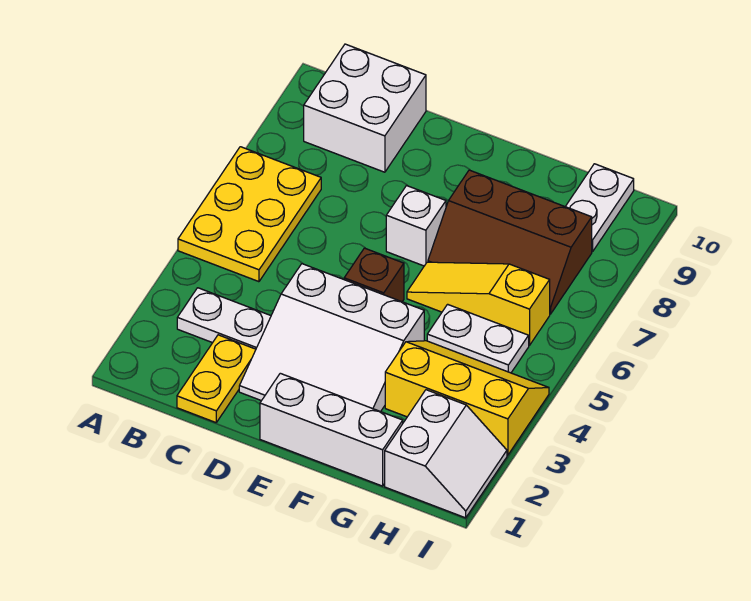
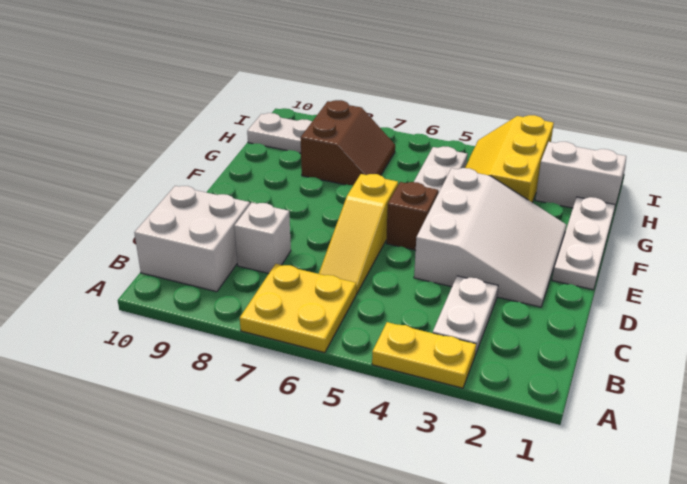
yellow 2x3 plate [178,147,321,282] -> yellow 2x2 plate [240,264,356,353]
yellow 1x2 plate [177,335,256,422] -> yellow 1x2 plate moved to [372,322,476,388]
white 1x3 brick [260,373,403,486] -> white 1x3 plate [552,197,615,290]
white 1x1 brick [386,186,446,266] -> white 1x1 brick moved to [234,202,291,273]
yellow 1x3 slope [407,262,550,346] -> yellow 1x3 slope moved to [319,174,398,294]
brown 2x3 slope [428,170,592,314] -> brown 2x2 slope [301,100,395,185]

